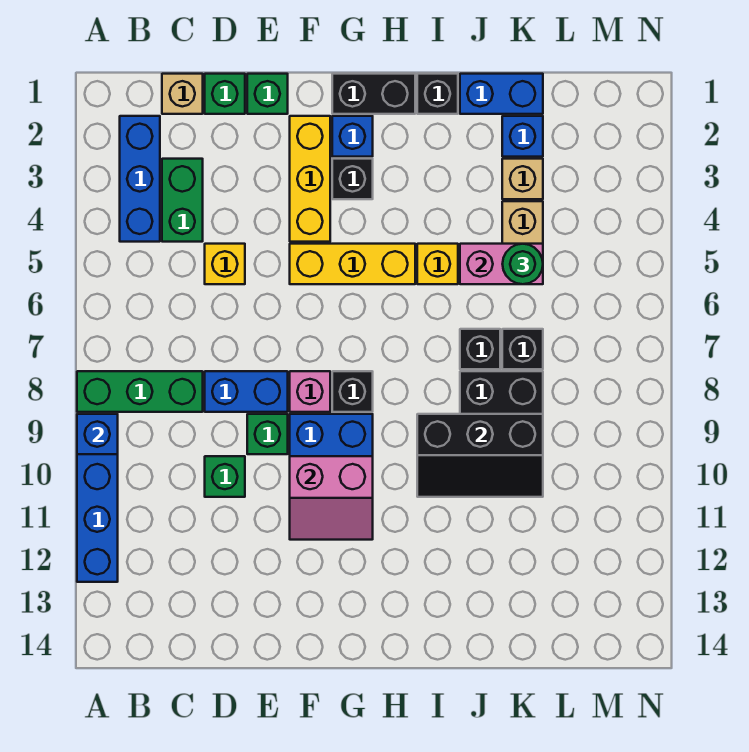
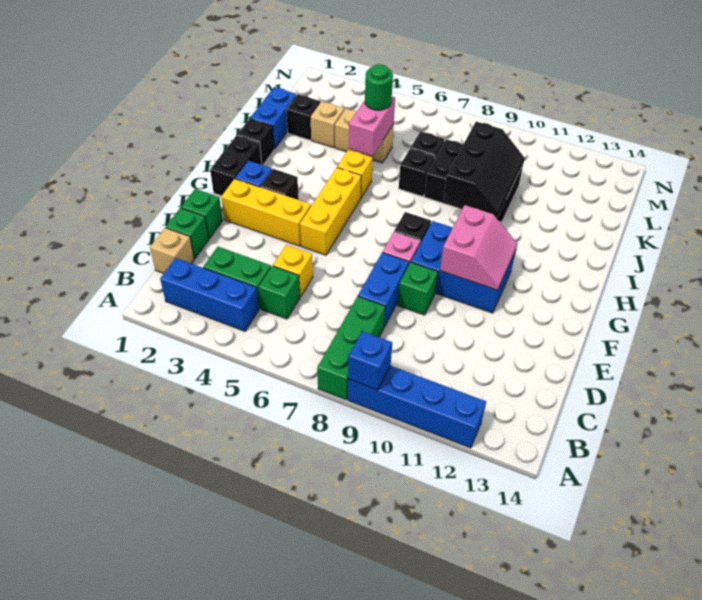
green 1x1 brick [205,456,245,497] -> green 1x1 brick moved to [259,266,300,319]
blue 1x1 brick [502,116,543,157] -> black 1x1 brick [286,94,320,140]

